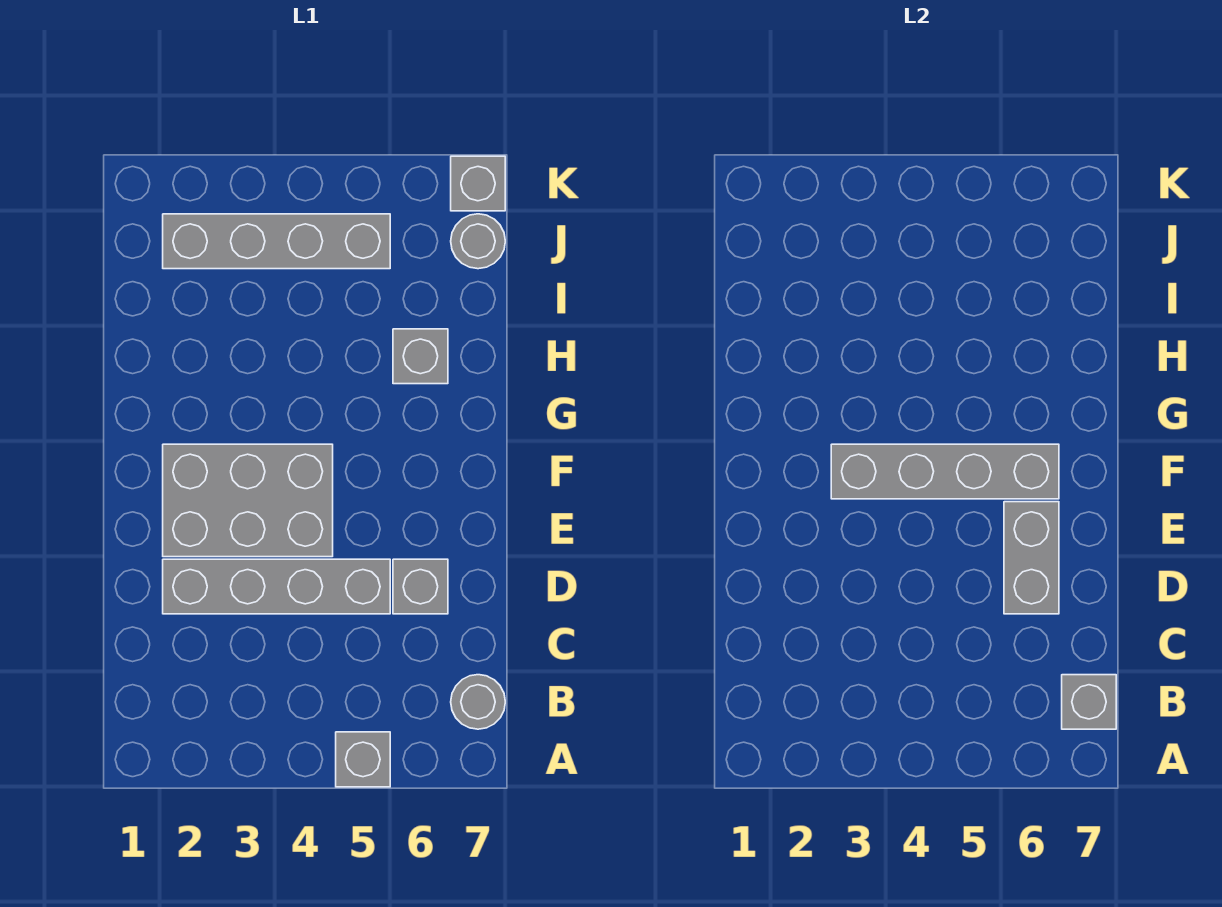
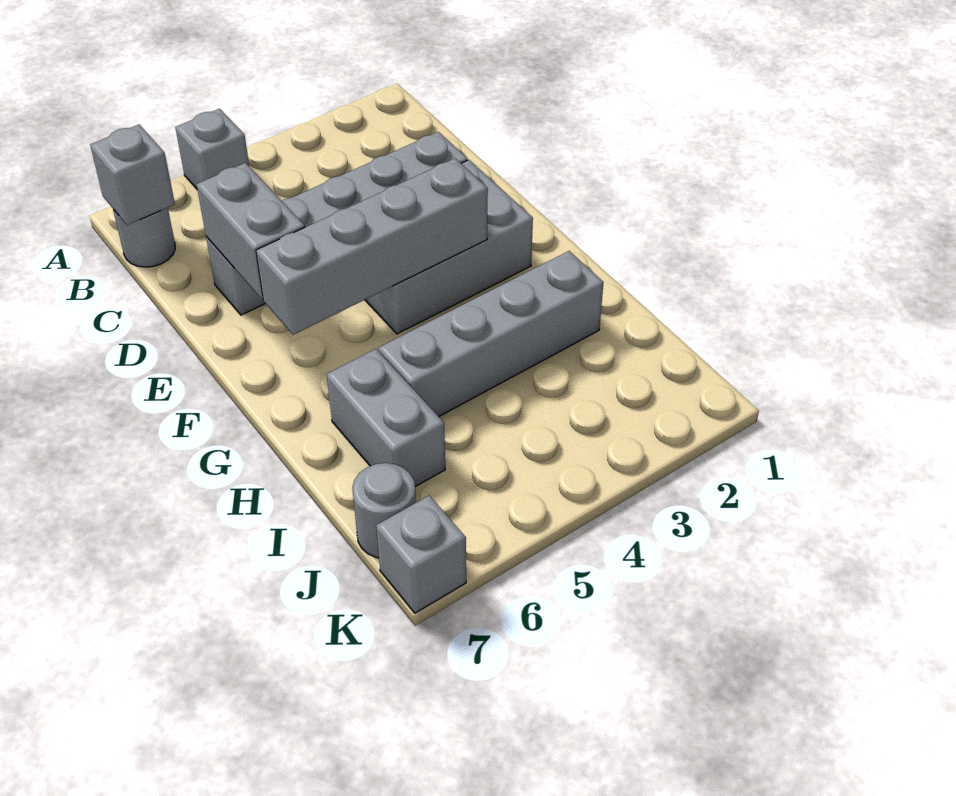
grey 1x1 brick [393,329,448,384] -> grey 1x2 brick [327,349,445,487]
grey 1x4 brick [163,214,390,269] -> grey 1x4 brick moved to [379,251,603,417]

